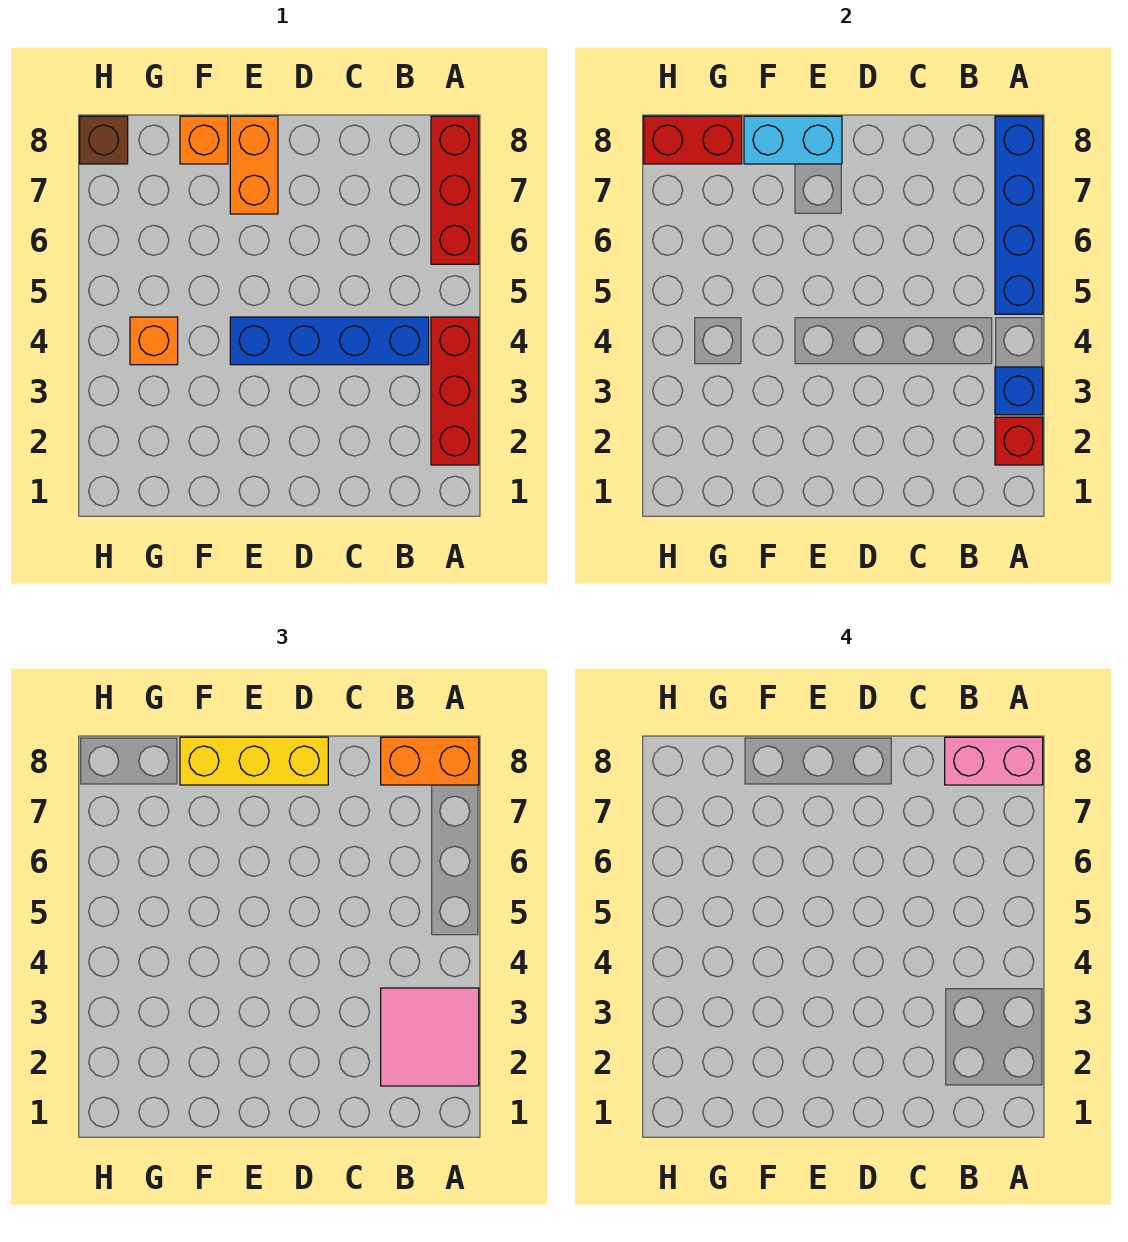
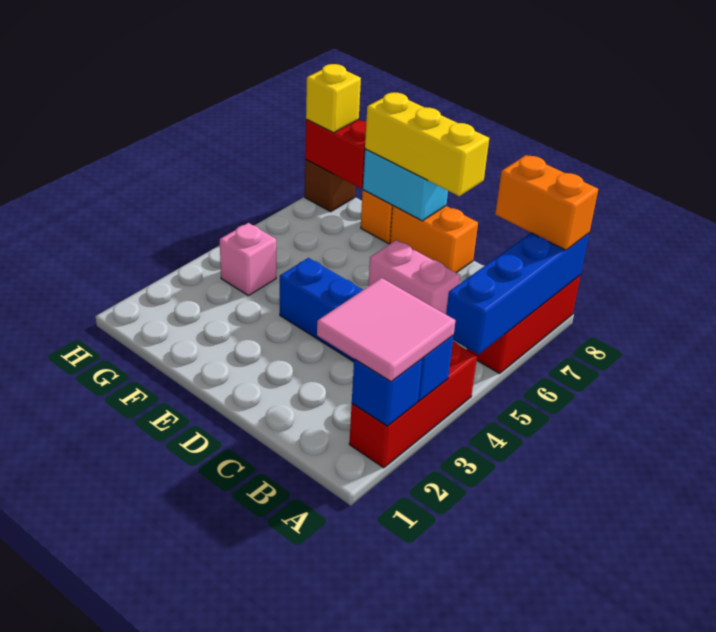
red 1x1 brick [995,417,1043,465] -> blue 1x1 brick [352,359,422,426]
pink 1x2 brick [945,737,1043,785] -> pink 1x2 brick moved to [368,240,460,314]
orange 1x2 brick [230,116,278,214] -> orange 1x2 brick turned to [390,206,478,273]
orange 1x1 brick [130,317,178,365] -> pink 1x1 brick [220,223,276,296]
none -> yellow 1x1 brick [306,64,361,133]

